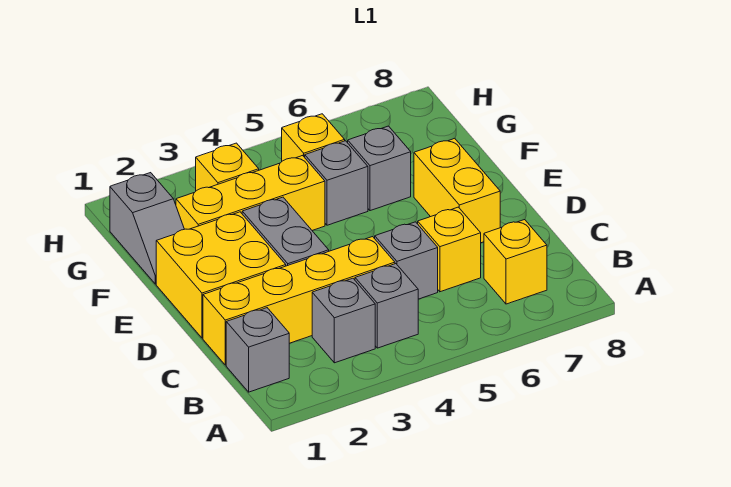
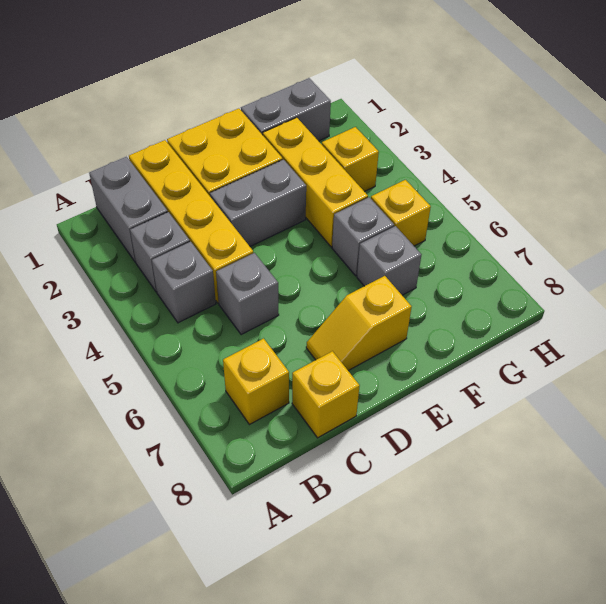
grey 1x1 brick [226,308,289,392] -> grey 1x2 brick [89,157,168,262]
yellow 1x1 brick [418,207,481,292] -> yellow 1x1 brick moved to [292,351,360,438]
yellow 1x2 brick [414,138,500,243] -> yellow 1x2 slope [306,276,412,371]
grey 1x2 slope [110,173,184,284] -> grey 1x2 brick [241,78,331,141]

